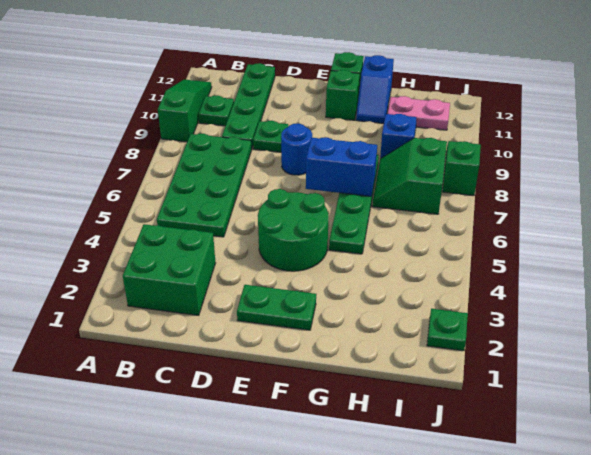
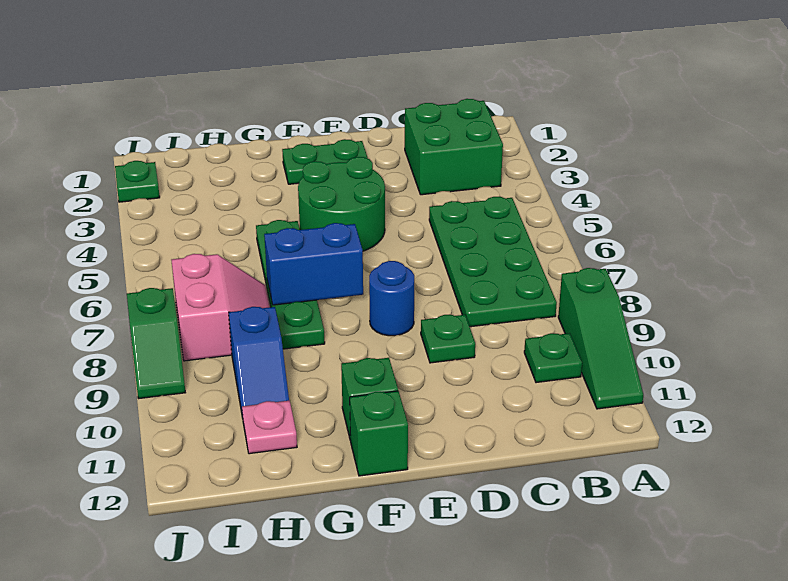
green 1x4 plate [222,63,275,147] -> none
blue 1x2 slope [356,55,394,123] -> none
green 2x2 slope [372,138,447,214] -> pink 2x2 slope [171,254,270,361]
pink 1x2 plate [388,96,450,130] -> pink 1x1 plate [242,401,297,454]

